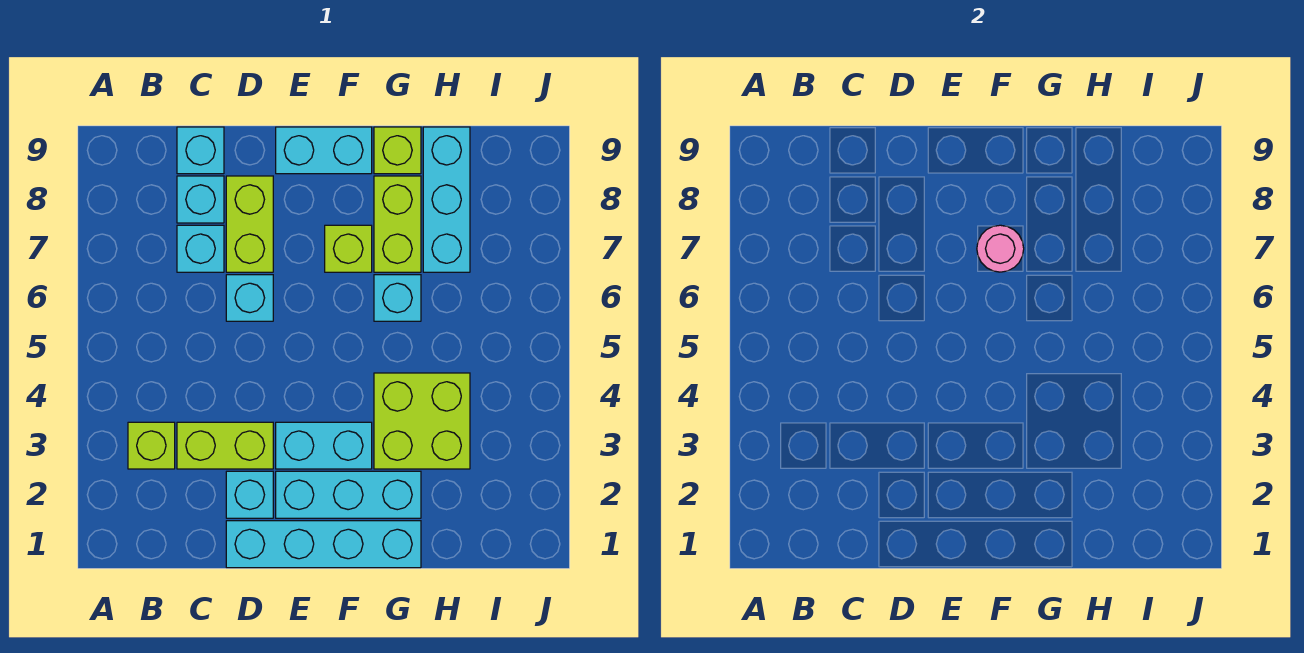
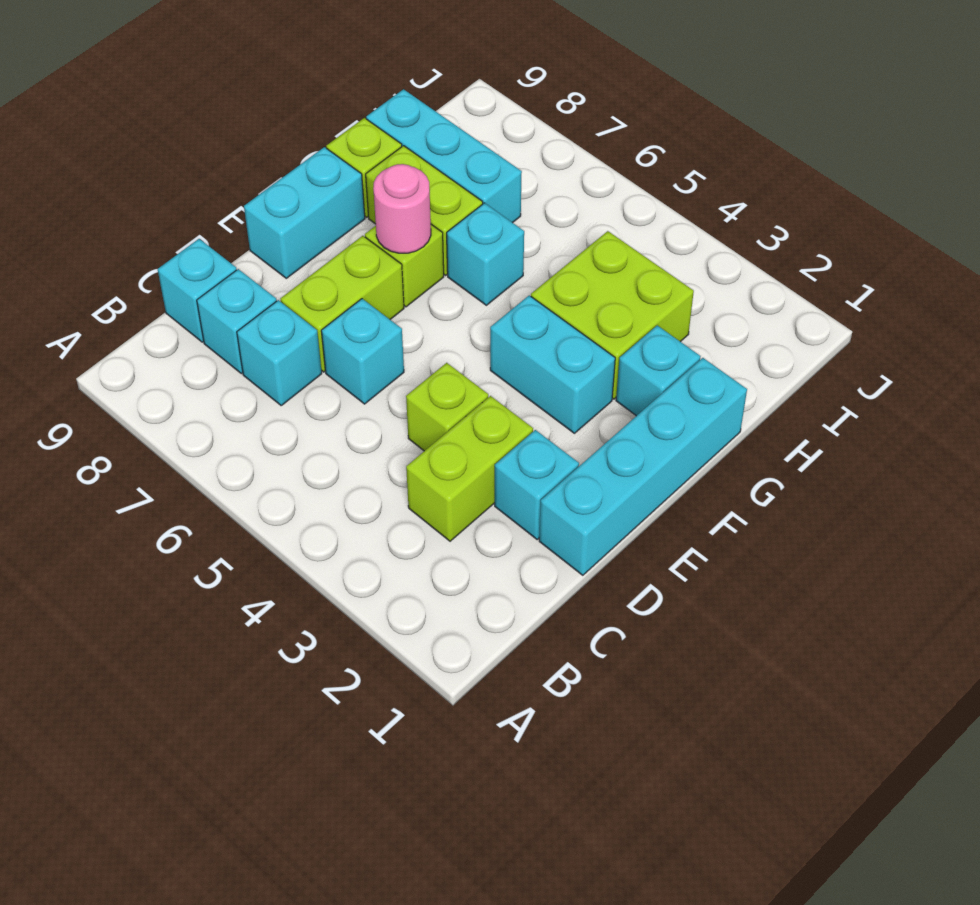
lime 1x1 brick [128,422,175,469] -> lime 1x1 brick moved to [406,363,488,451]
lime 1x2 brick [226,176,273,272] -> lime 1x2 brick turned to [281,236,404,372]
cyan 1x3 brick [276,471,421,518] -> cyan 1x1 brick [616,325,701,416]
cyan 1x2 brick [276,422,372,469] -> cyan 1x2 brick turned to [490,295,615,433]

